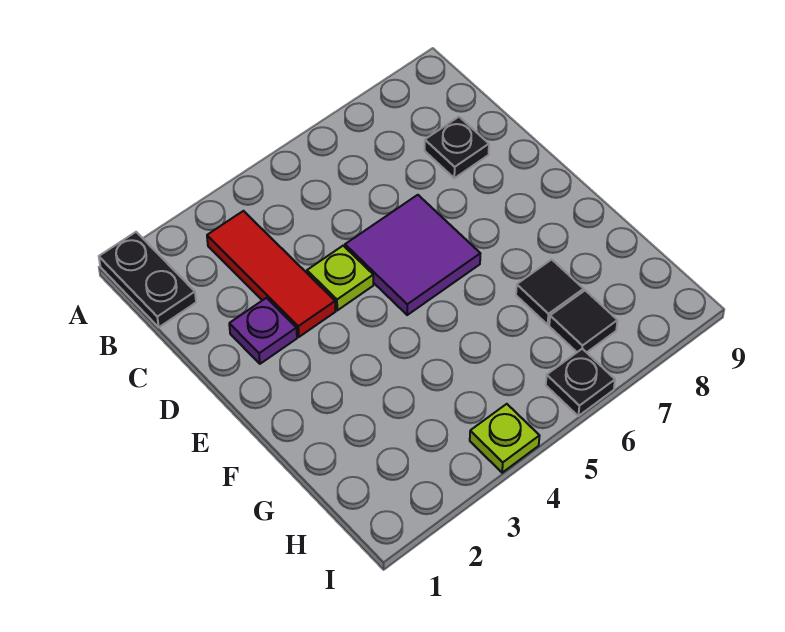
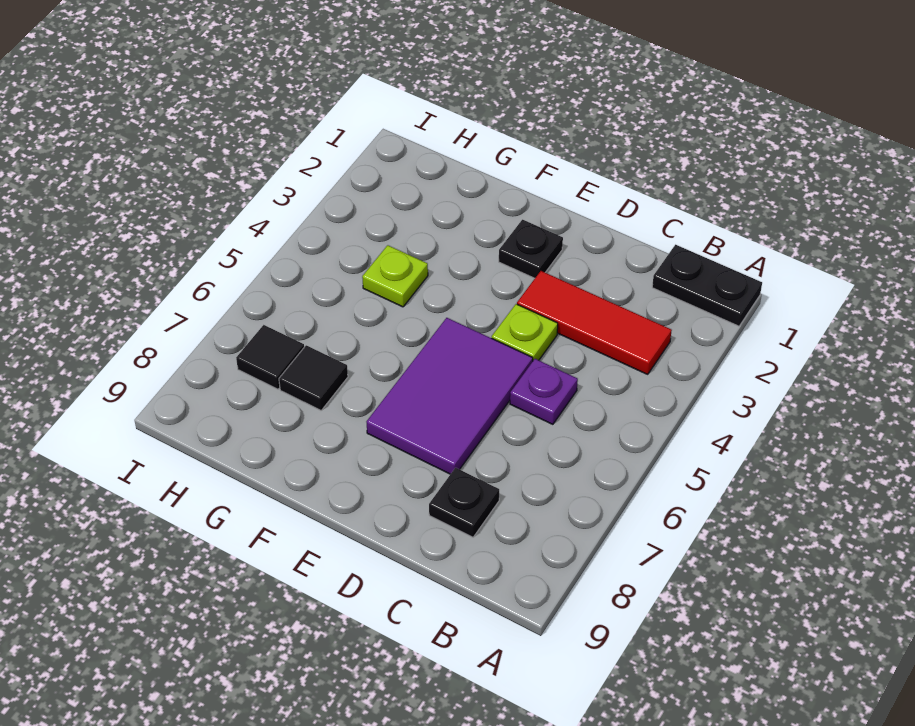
purple 1x1 plate [229,298,297,364] -> purple 1x1 plate moved to [510,359,578,424]
purple 2x2 tile [345,195,480,315] -> purple 2x3 tile [367,318,533,474]
lime 1x1 plate [470,404,539,473] -> lime 1x1 plate moved to [362,245,428,307]
black 1x1 plate [546,349,615,416] -> black 1x1 plate moved to [499,220,563,278]

